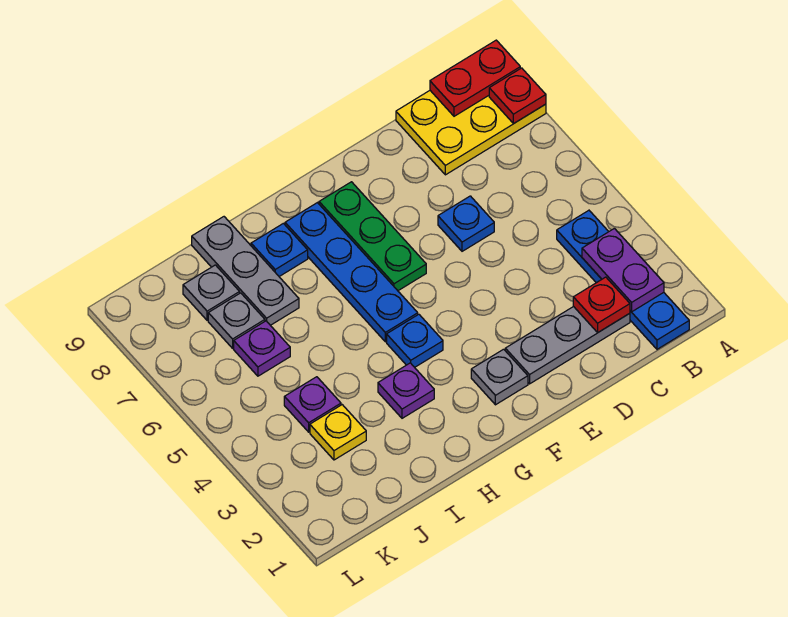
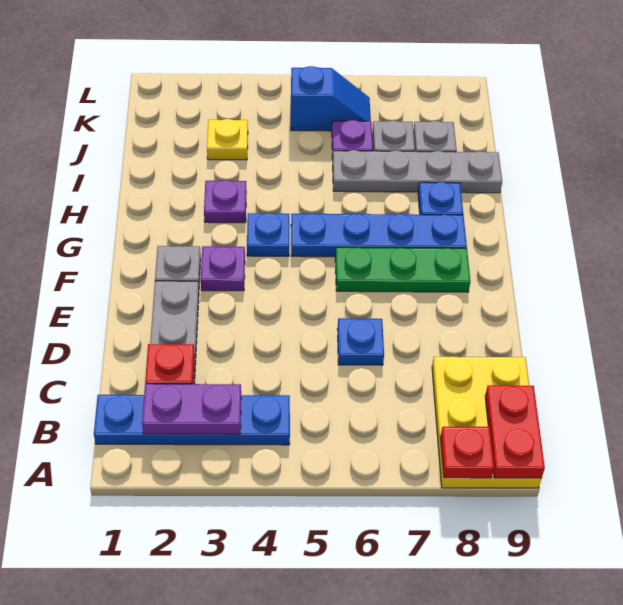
grey 1x3 plate [192,217,299,325] -> grey 1x4 plate [333,150,502,193]
purple 1x1 plate [284,377,341,432] -> purple 1x1 plate moved to [201,246,245,291]
none -> blue 1x2 slope [291,66,371,131]

